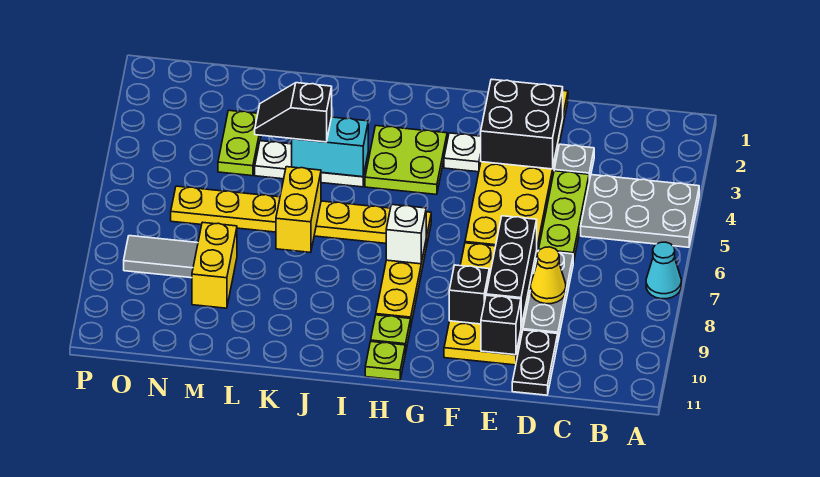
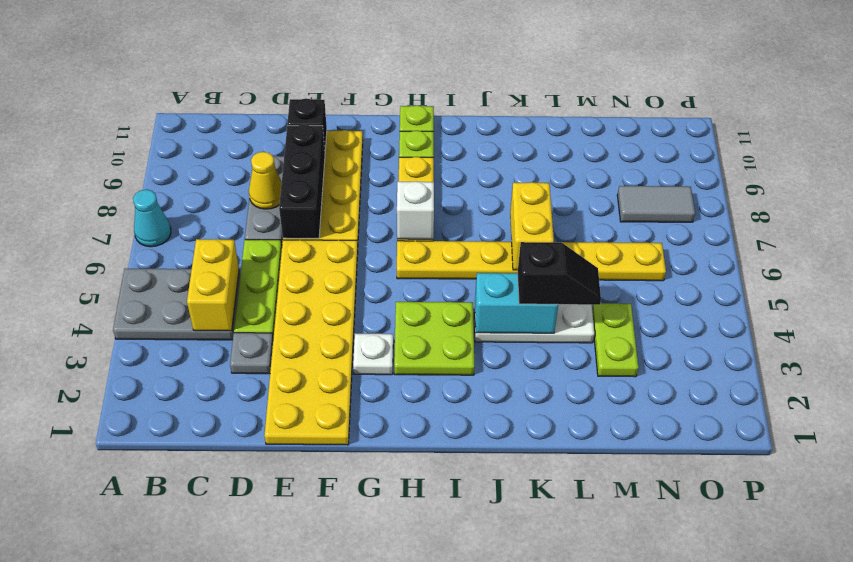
black 1x2 plate [512,330,558,395] -> none
black 2x2 brick [481,79,563,169] -> none
black 1x1 brick [449,265,489,324] -> none
yellow 1x2 brick [192,222,237,308] -> yellow 1x2 brick moved to [187,239,239,331]

